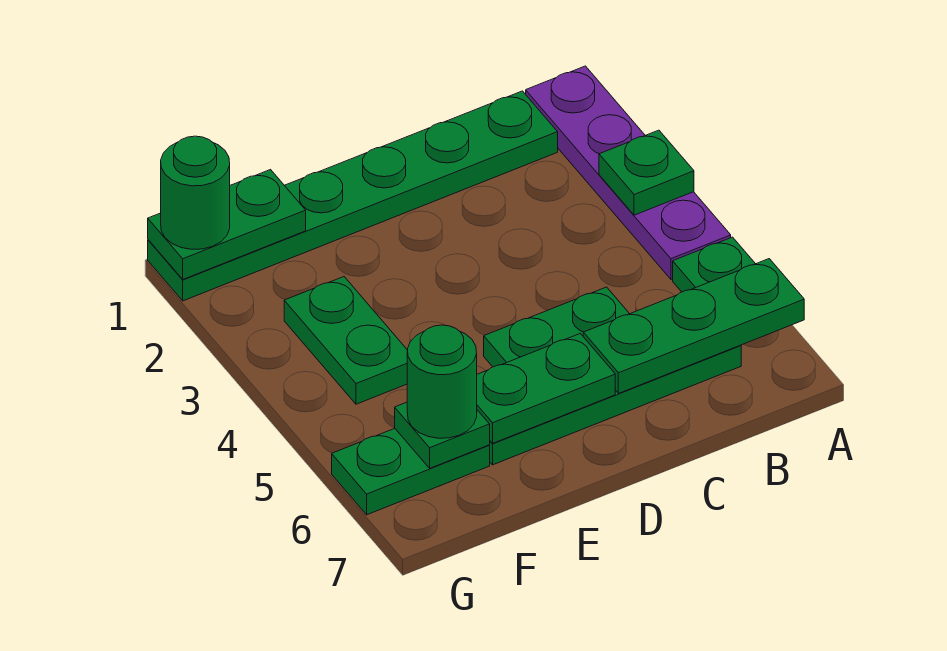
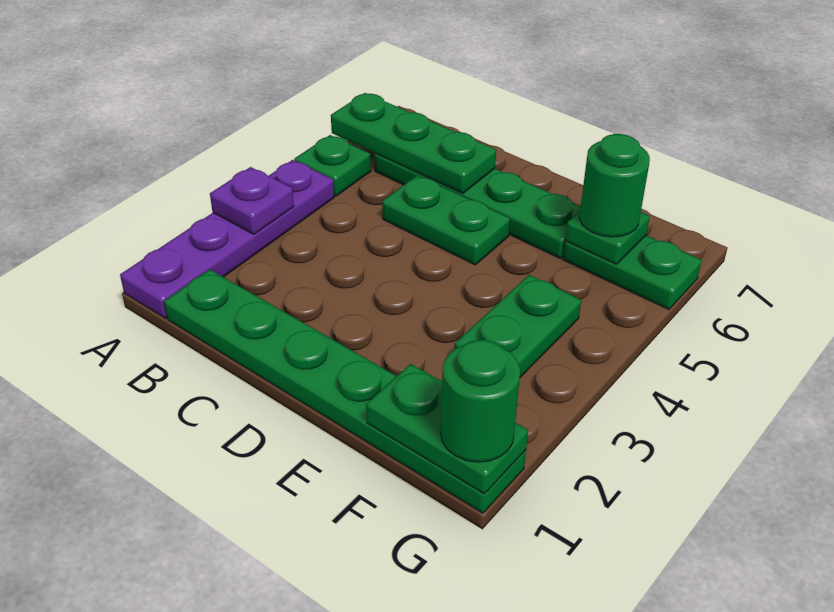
green 1x1 plate [599,130,694,215] -> purple 1x1 plate [210,167,294,234]
green 1x2 plate [477,333,615,443] -> none

